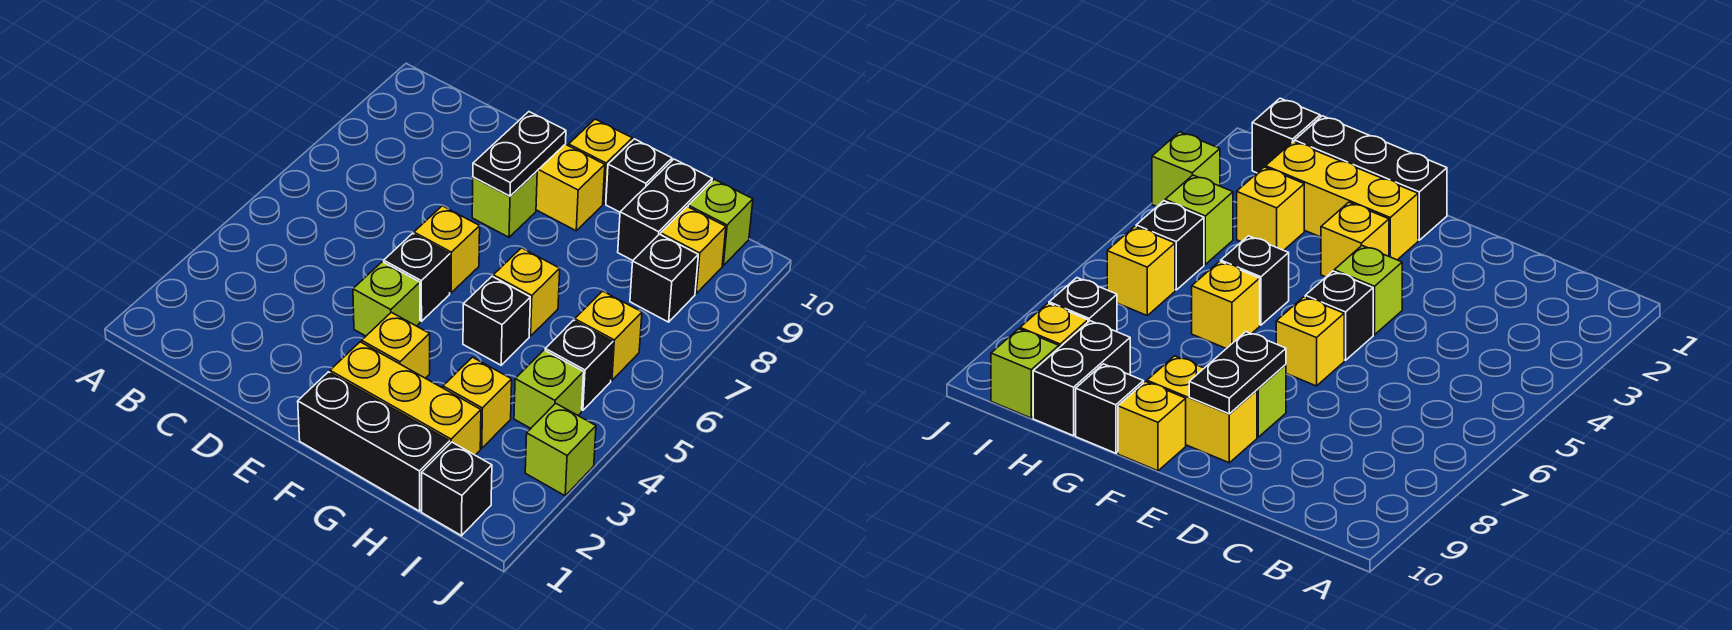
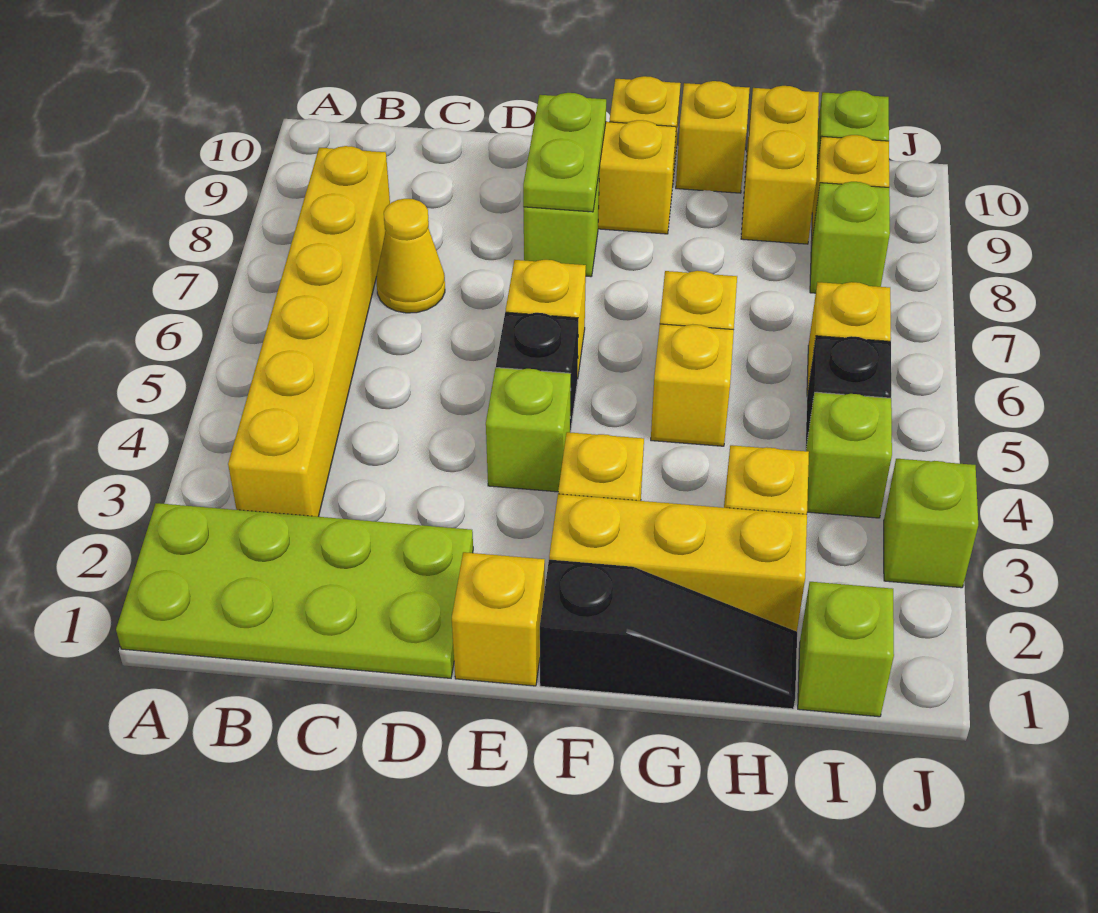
none -> lime 2x4 plate [116,503,473,678]
none -> yellow 1x6 brick [228,146,390,517]
none -> yellow 1x1 cone [377,199,445,313]
none -> yellow 1x1 brick [452,552,545,686]
black 1x2 plate [473,112,566,196] -> lime 1x2 plate [523,93,606,212]
black 1x3 brick [298,372,450,511] -> black 1x3 slope [540,560,797,709]
black 1x1 brick [463,277,530,365] -> yellow 1x1 brick [651,324,734,446]
black 1x1 brick [606,139,672,212] -> yellow 1x1 brick [676,81,750,193]
black 1x2 brick [618,159,712,260] -> yellow 1x2 brick [741,86,819,244]
black 1x1 brick [422,442,492,536] -> lime 1x1 brick [798,582,894,717]
black 1x1 brick [630,234,698,322] -> lime 1x1 brick [810,182,890,293]

